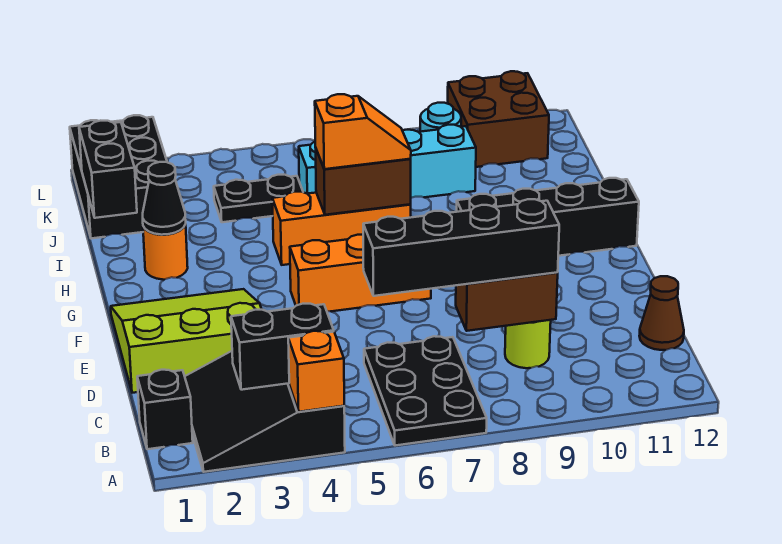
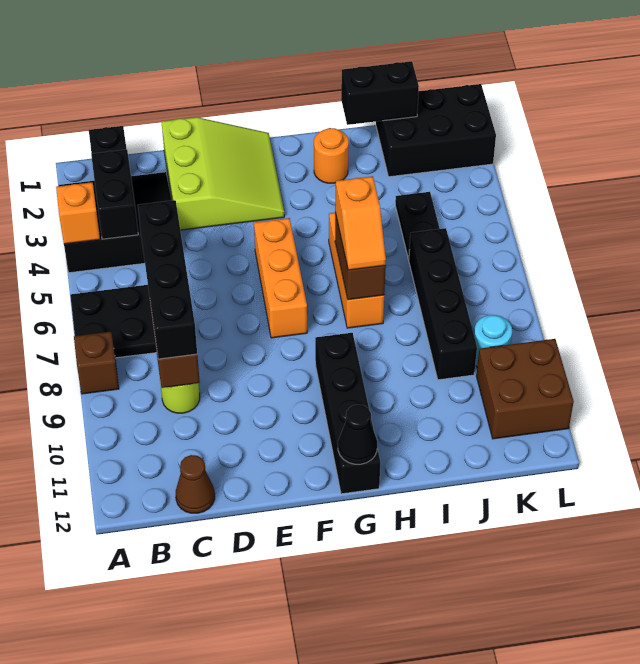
none -> brown 1x1 brick [74,332,119,394]
black 1x1 cone [143,162,186,235] -> black 1x1 cone moved to [338,405,377,464]
cyan 1x4 brick [299,125,476,198] -> black 1x4 brick [409,228,477,380]

